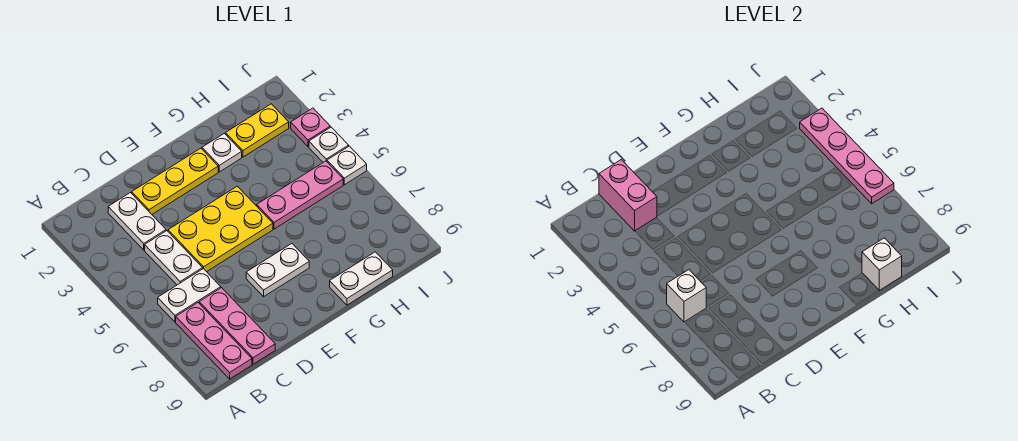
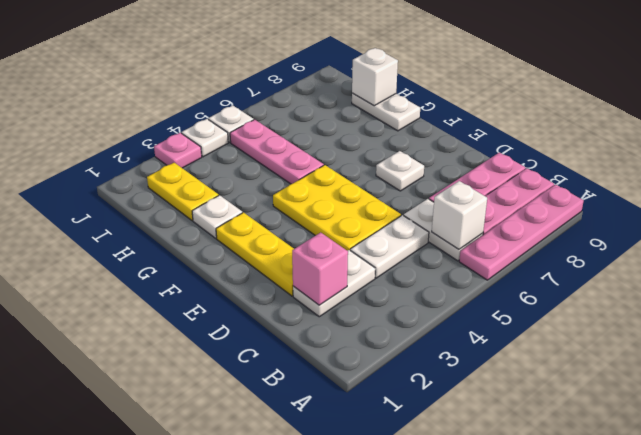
pink 1x2 brick [599,160,657,231] -> pink 1x1 brick [292,232,348,305]
white 1x2 plate [246,244,309,297] -> white 1x1 plate [376,151,424,191]
pink 1x4 plate [800,108,894,204] -> pink 1x4 plate moved to [459,185,584,280]

